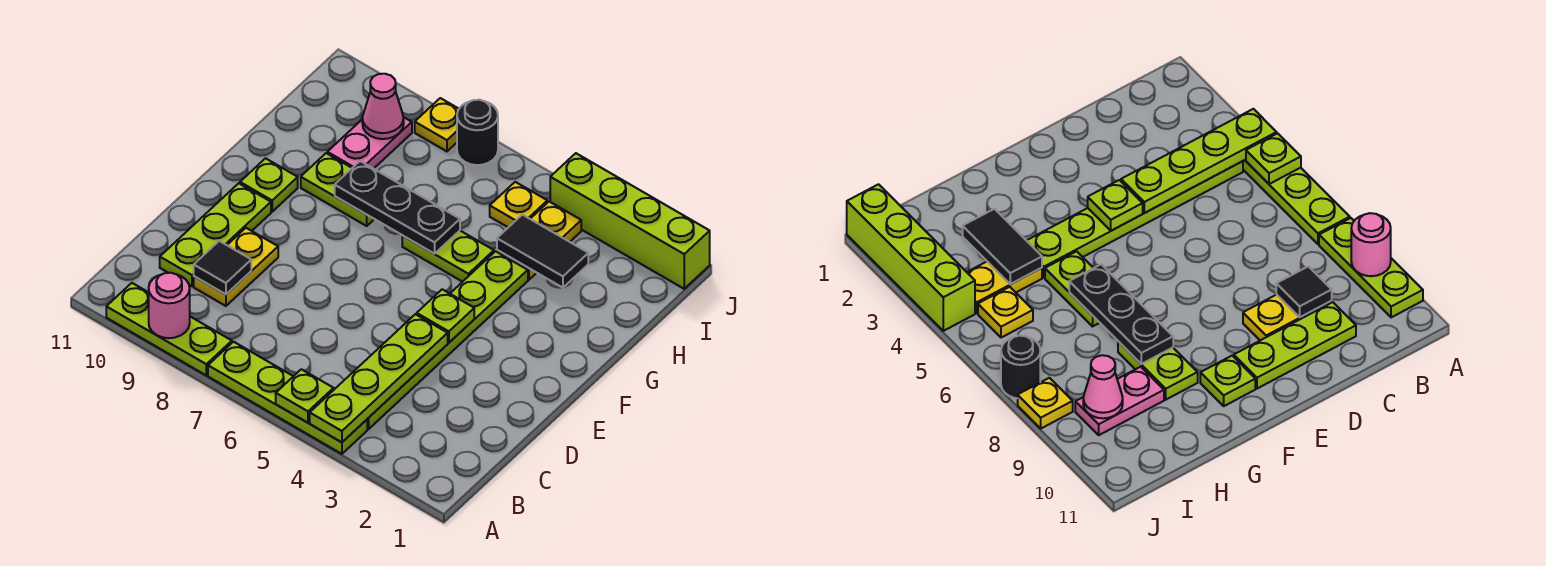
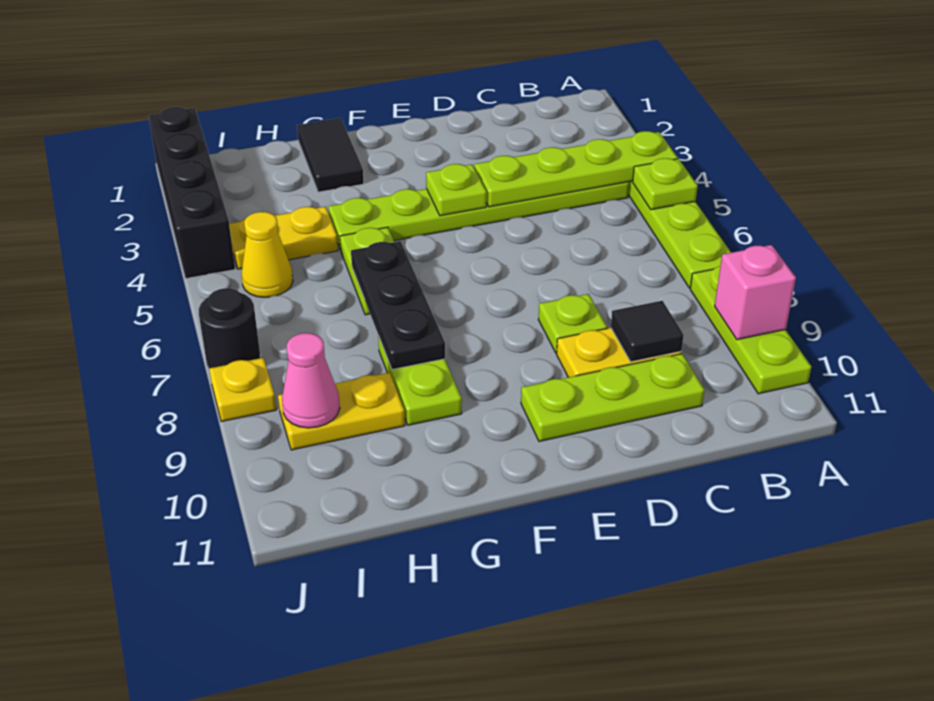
pink 1x1 round brick [149,273,190,338] -> pink 1x1 brick [715,245,796,340]
lime 1x1 plate [240,158,298,212] -> lime 1x1 plate moved to [538,294,607,353]
black 1x2 tile [497,215,588,288] -> black 1x2 tile moved to [297,118,364,192]
pink 1x2 plate [327,117,412,169] -> yellow 1x2 plate [278,373,405,450]
yellow 1x1 plate [490,182,547,227] -> yellow 1x1 cone [242,212,293,297]
lime 1x4 brick [550,153,710,289] -> black 1x4 brick [149,107,235,279]

